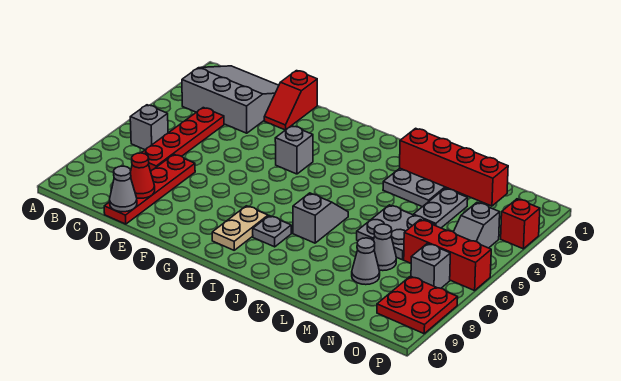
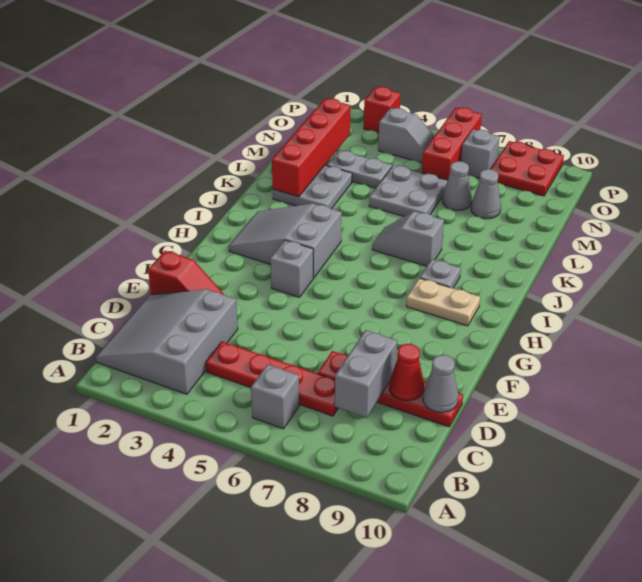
none -> grey 1x2 brick [335,330,397,418]
none -> grey 2x3 slope [229,204,342,278]

